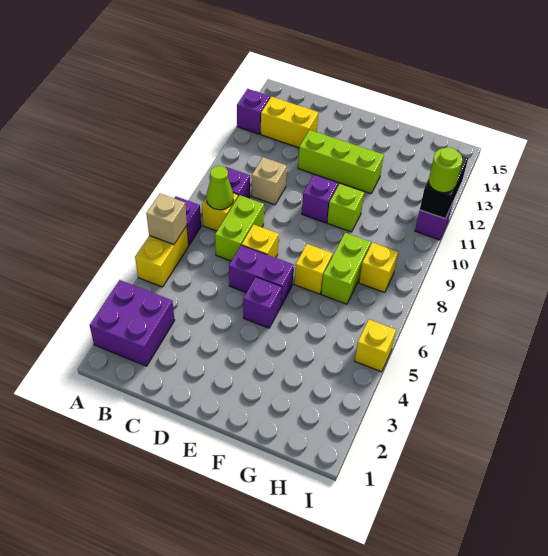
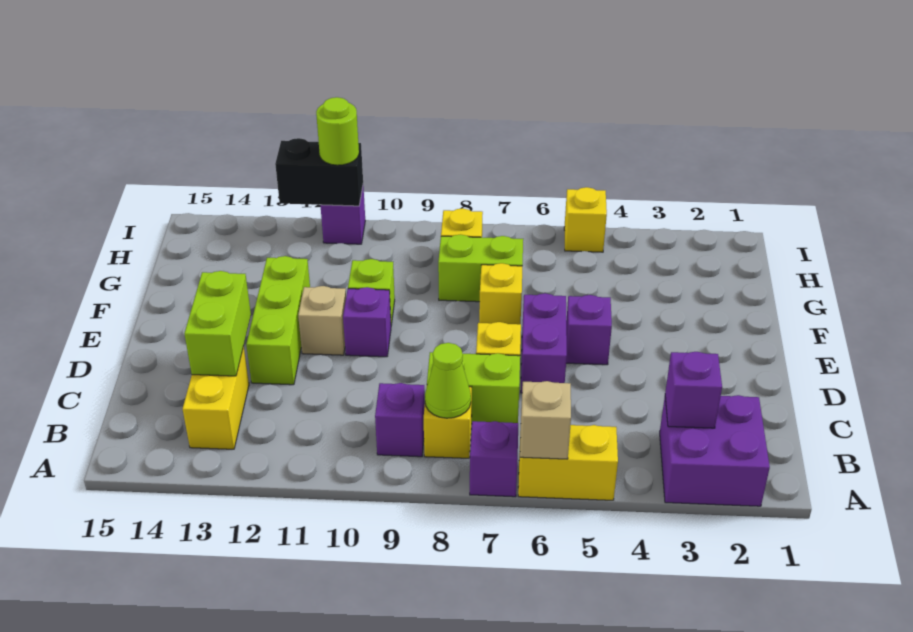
purple 1x1 brick [237,89,270,134] -> purple 1x1 brick moved to [665,352,722,428]
tan 1x1 brick [252,157,287,205] -> tan 1x1 brick moved to [298,286,346,355]
none -> lime 1x2 brick [184,271,251,376]

